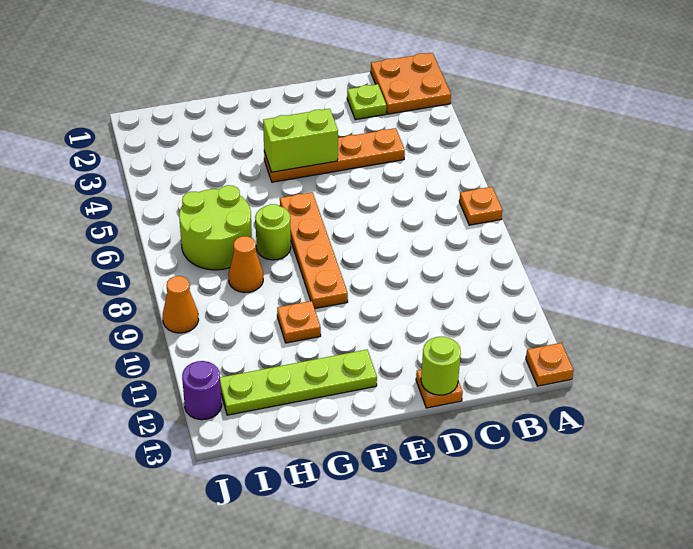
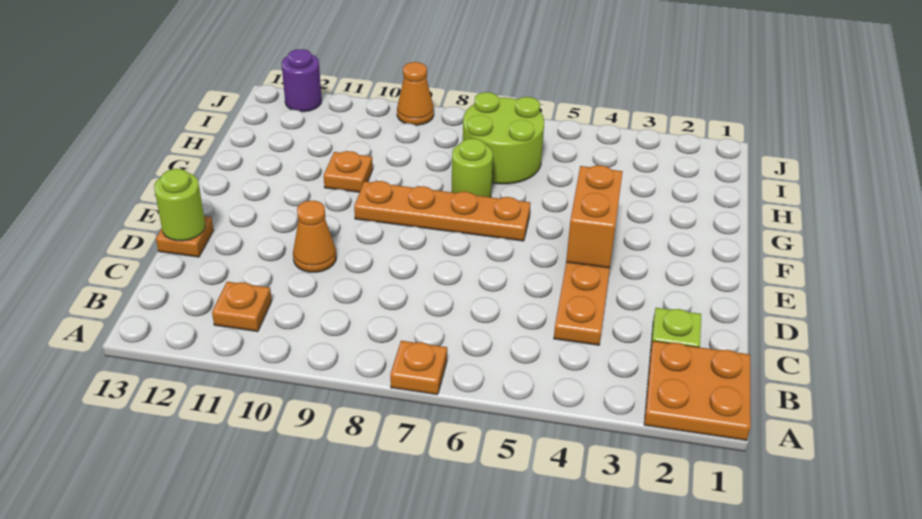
orange 1x1 plate [526,343,574,386] -> orange 1x1 plate moved to [212,282,272,332]
lime 1x2 brick [263,109,338,172] -> orange 1x2 brick [566,165,623,268]
lime 1x4 plate [220,350,377,415] -> none
orange 1x1 cone [228,236,263,293] -> orange 1x1 cone moved to [293,201,336,272]

